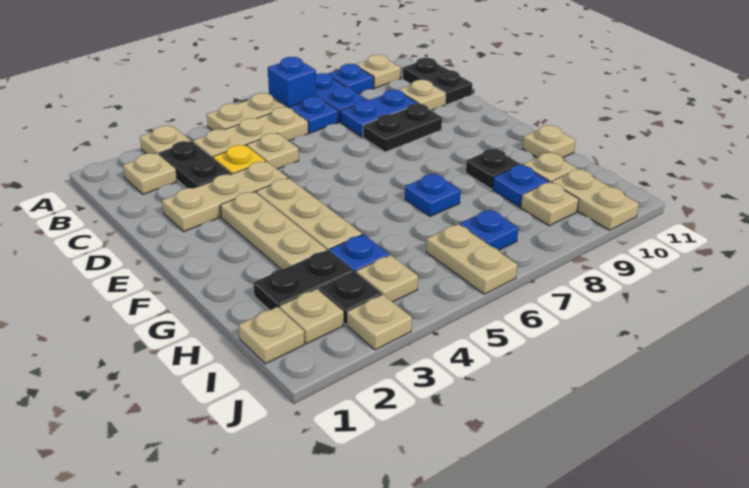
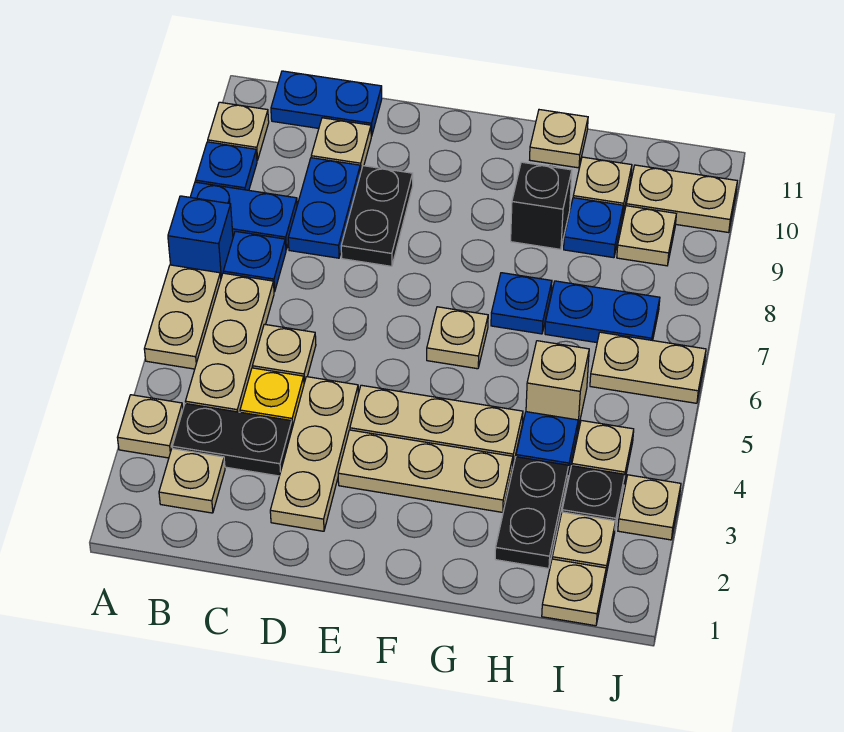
black 1x2 plate [403,58,472,105] -> blue 1x2 plate [271,71,382,136]
none -> tan 1x1 plate [427,307,488,369]
black 1x1 plate [466,149,520,189] -> black 1x1 brick [511,162,572,249]
none -> tan 1x1 brick [526,341,589,428]
blue 1x1 plate [460,209,518,250] -> blue 1x2 plate [545,281,660,343]

